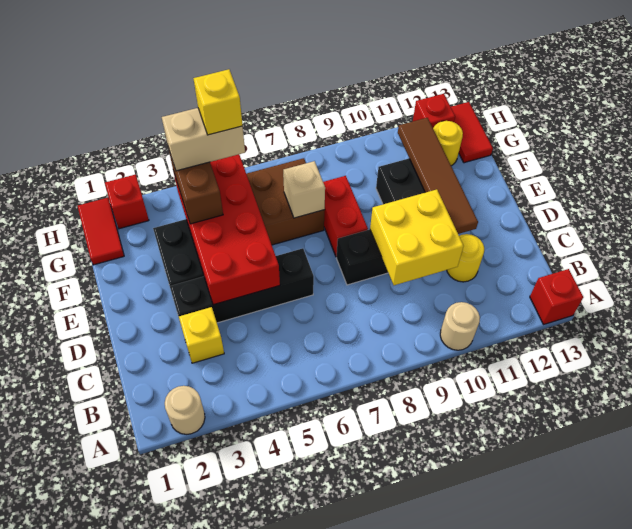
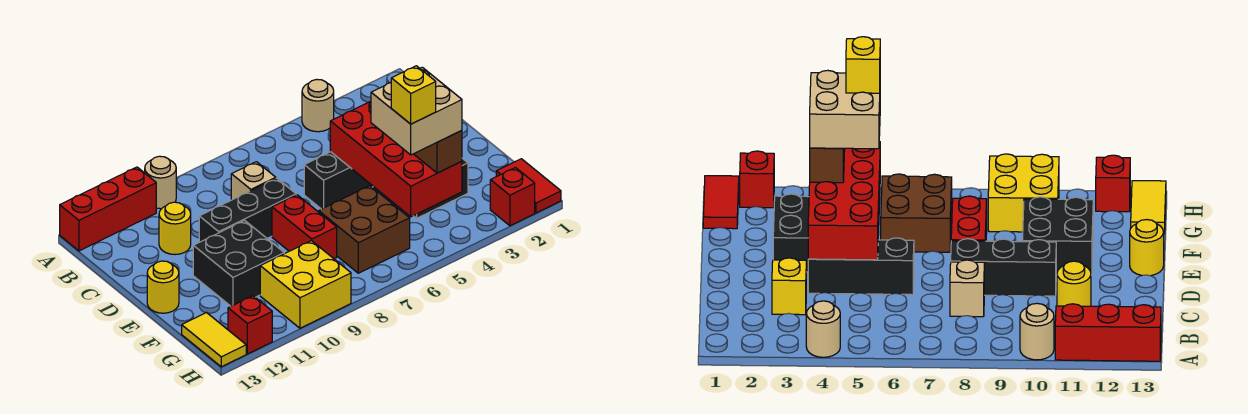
tan 1x1 round brick [165,386,205,434] -> tan 1x1 round brick moved to [302,79,334,132]
red 1x1 brick [530,269,583,324] -> red 1x3 brick [60,167,156,251]
yellow 2x2 brick [370,189,464,285] -> yellow 2x2 brick moved to [260,241,351,328]
black 1x4 brick [170,248,314,323] -> black 1x3 brick [304,152,373,209]
brown 1x4 tile [398,118,478,234] -> none
tan 1x1 brick [283,161,325,218] -> tan 1x1 brick moved to [231,162,276,200]
tan 1x2 brick [162,108,245,171] -> tan 2x2 brick [371,67,462,155]
yellow 1x1 round brick [433,121,463,166] -> yellow 1x1 round brick moved to [147,261,179,313]
red 1x2 tile [451,102,493,163] -> yellow 1x2 tile [182,313,246,367]

